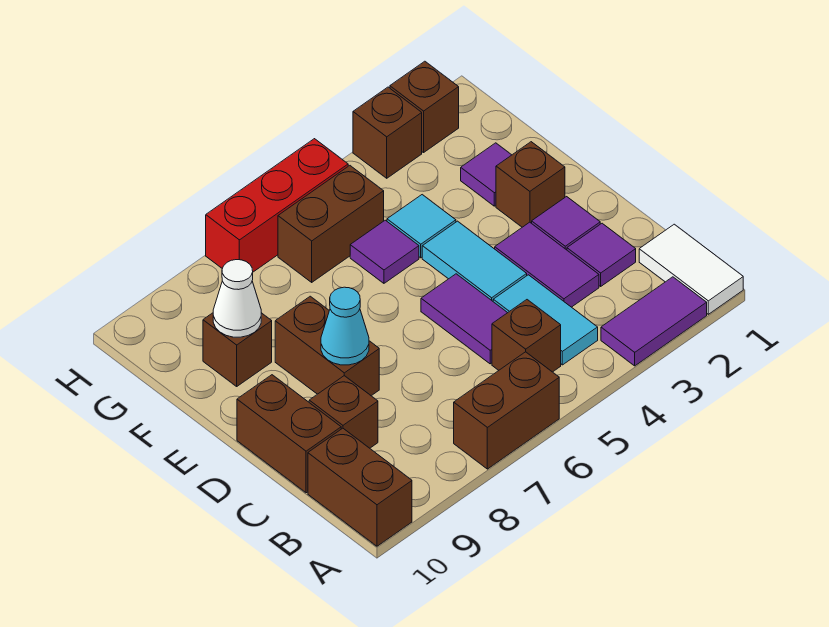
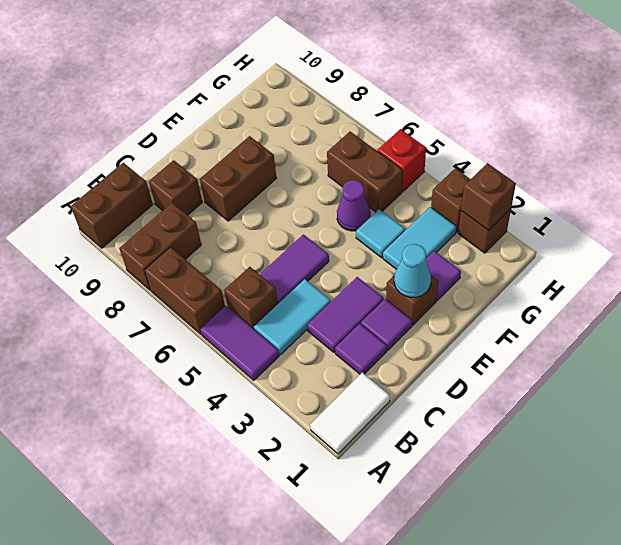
purple 1x2 tile [601,277,707,366] -> purple 1x2 tile moved to [201,306,279,380]
brown 1x2 brick [237,375,341,493] -> brown 1x2 brick moved to [119,203,201,290]
cyan 1x2 tile [422,221,527,301] -> cyan 1x2 tile moved to [383,207,456,269]
cyan 1x1 cone [321,287,369,365] -> cyan 1x1 cone moved to [394,244,431,297]
purple 1x1 tile [350,220,419,283] -> purple 1x1 cone [337,180,371,231]
brown 1x1 brick [203,313,272,386] -> brown 1x1 brick moved to [461,163,516,230]
white 1x1 cone [213,260,261,337] -> none
red 1x3 brick [206,139,348,272] -> red 1x1 brick [378,129,426,192]

